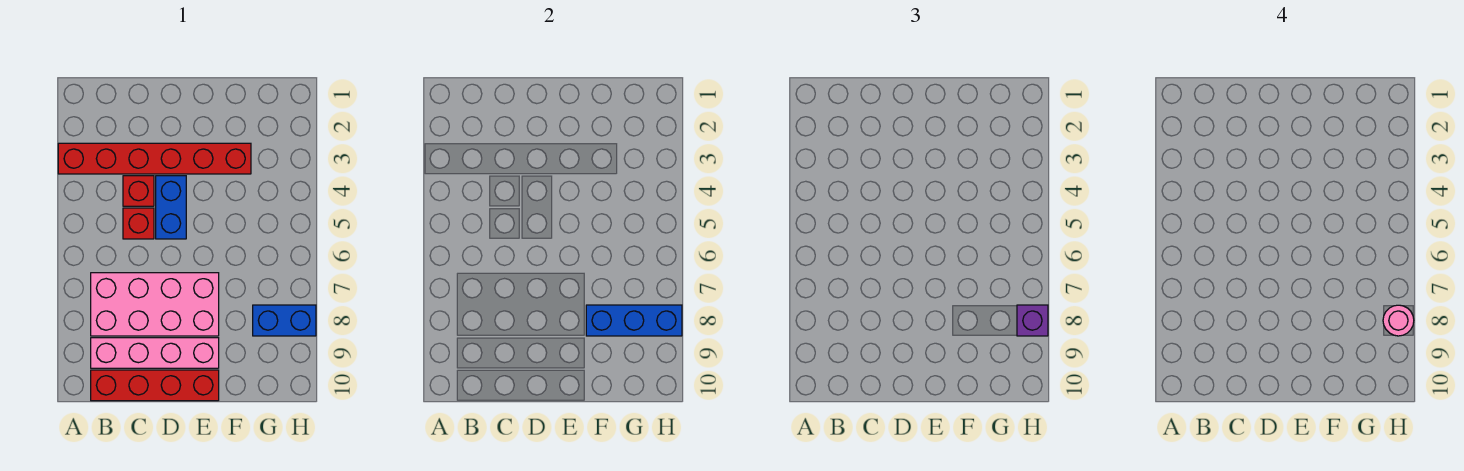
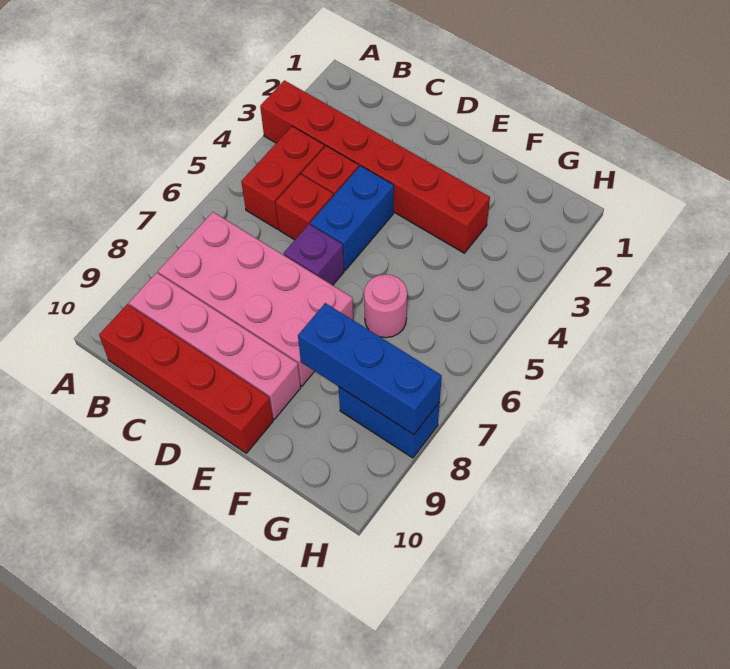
none -> red 1x2 brick [241,126,324,229]
purple 1x1 brick [1017,305,1048,336] -> purple 1x1 brick moved to [284,224,344,285]
pink 1x1 round brick [1383,305,1414,336] -> pink 1x1 round brick moved to [364,274,407,338]

